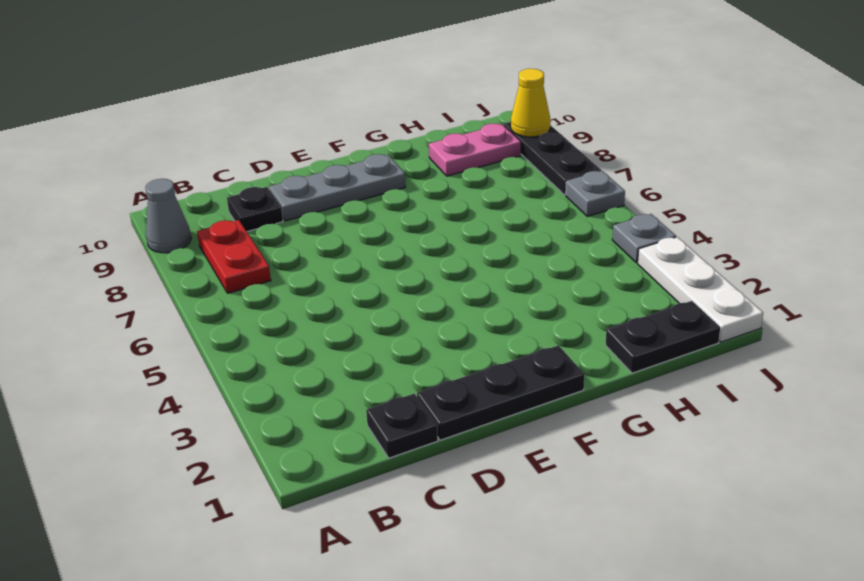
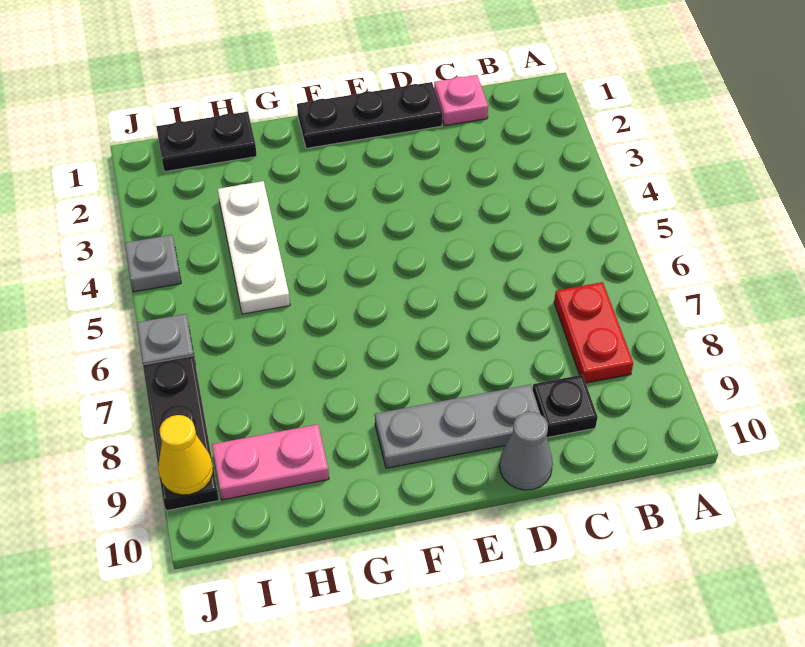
grey 1x1 cone [145,179,191,253] -> grey 1x1 cone moved to [499,412,553,490]
black 1x1 plate [366,394,438,458] -> pink 1x1 plate [434,75,488,126]
white 1x3 plate [638,237,763,342] -> white 1x3 plate moved to [218,181,290,314]

